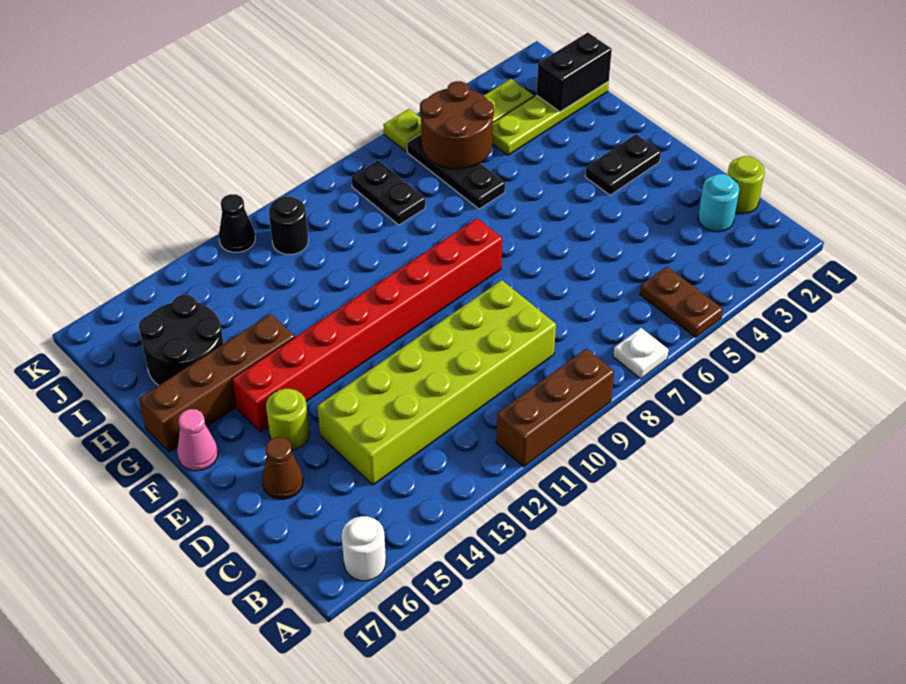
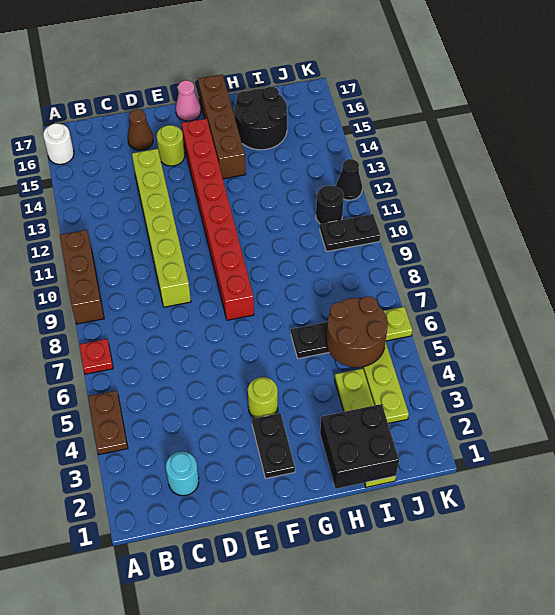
brown 1x2 plate [640,267,723,337] -> brown 1x2 plate turned to [88,390,128,455]
white 1x1 plate [613,328,668,379] -> red 1x1 plate [79,339,113,374]
lime 1x1 round brick [727,156,765,214] -> lime 1x1 round brick moved to [248,377,278,418]
lime 2x6 brick [317,280,556,485] -> lime 1x6 brick [132,149,191,307]
black 1x2 brick [537,33,612,112] -> black 2x2 brick [320,404,399,489]
black 1x2 plate [351,161,425,225] -> black 1x2 plate moved to [320,214,381,251]

